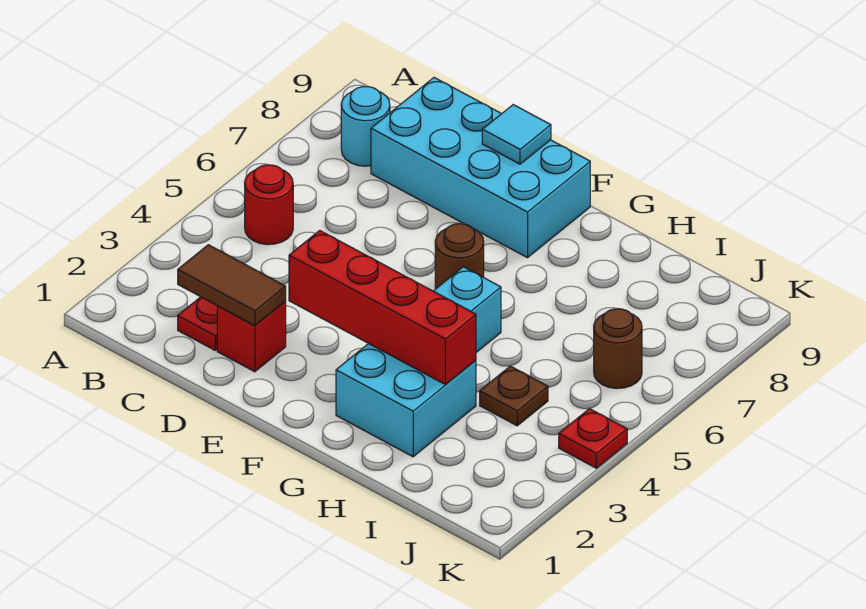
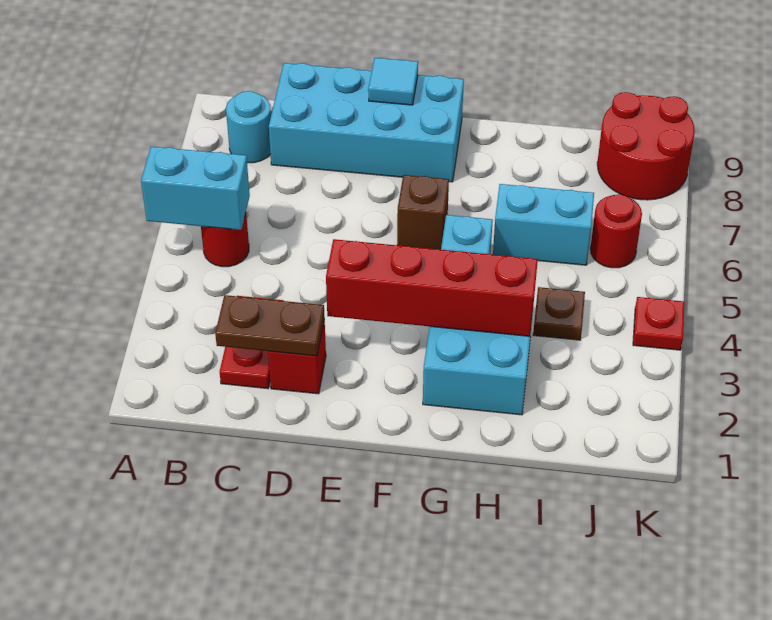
none -> cyan 1x2 brick [141,146,250,230]
brown 1x2 tile [178,245,286,326] -> brown 1x2 plate [215,295,325,356]
brown 1x1 round brick [435,224,484,288] -> brown 1x1 brick [397,175,449,250]
none -> cyan 1x2 brick [493,184,594,265]
brown 1x1 round brick [594,309,642,389] -> red 1x1 round brick [590,194,642,268]
none -> red 2x2 round brick [597,92,695,200]

